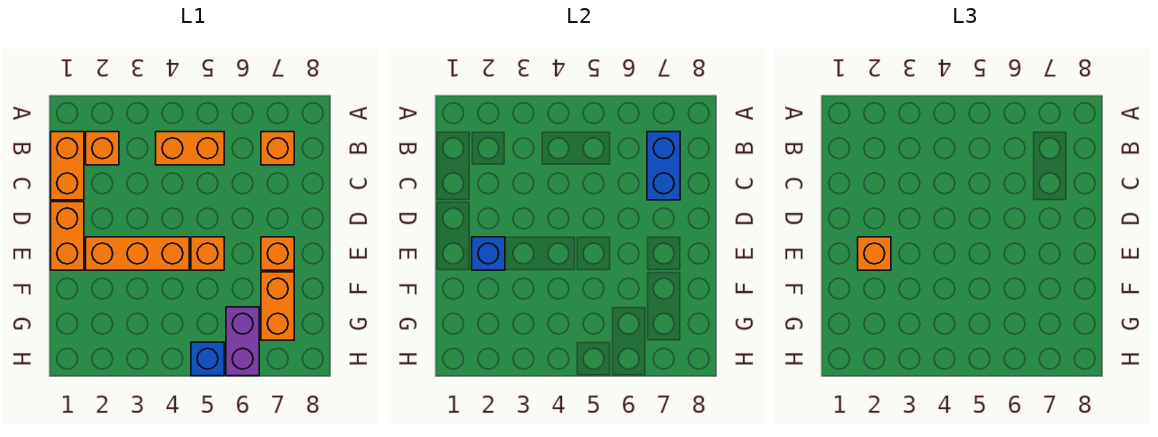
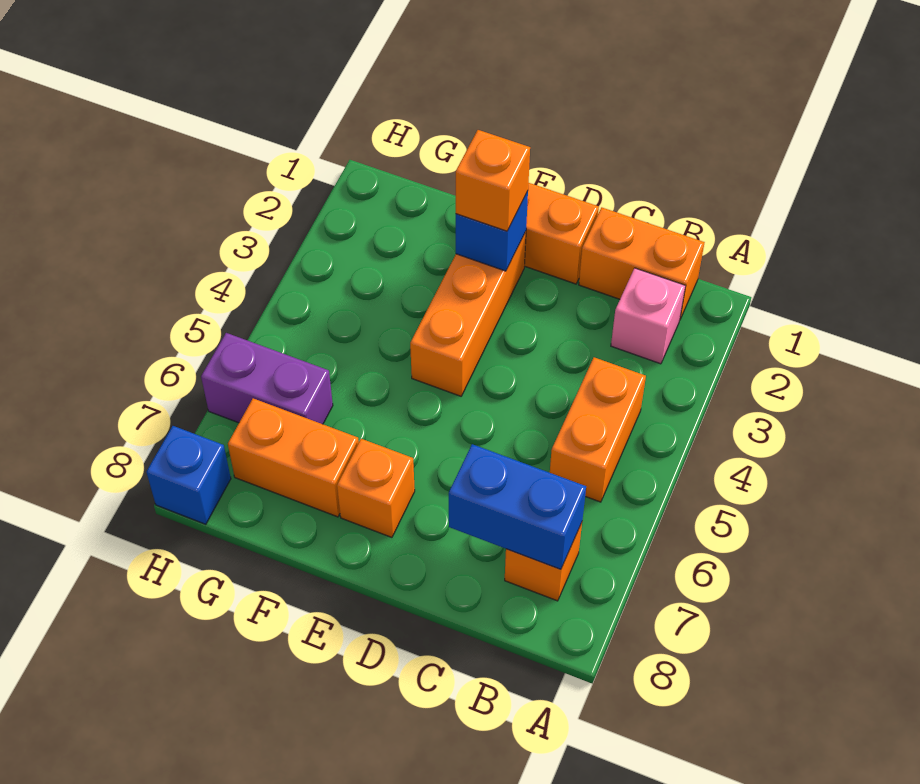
orange 1x1 brick [86,132,119,165] -> pink 1x1 brick [611,268,685,364]
orange 1x1 brick [191,237,224,270] -> none
blue 1x1 brick [191,342,224,376] -> blue 1x1 brick moved to [146,426,231,524]

